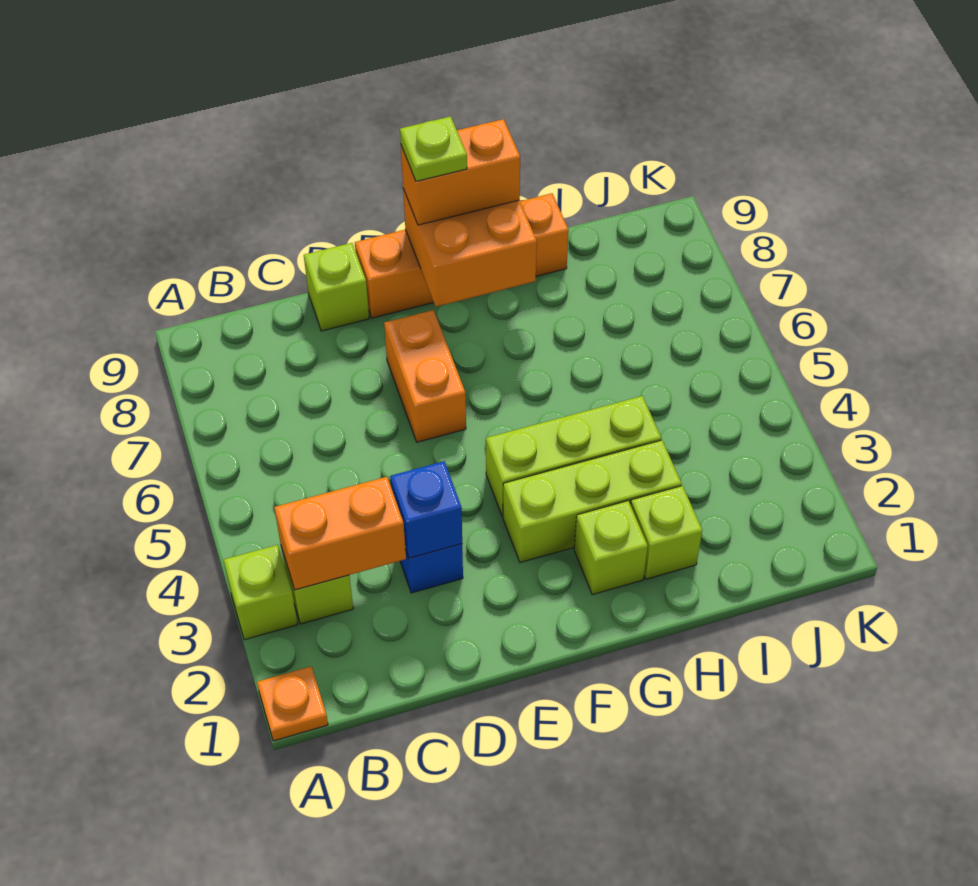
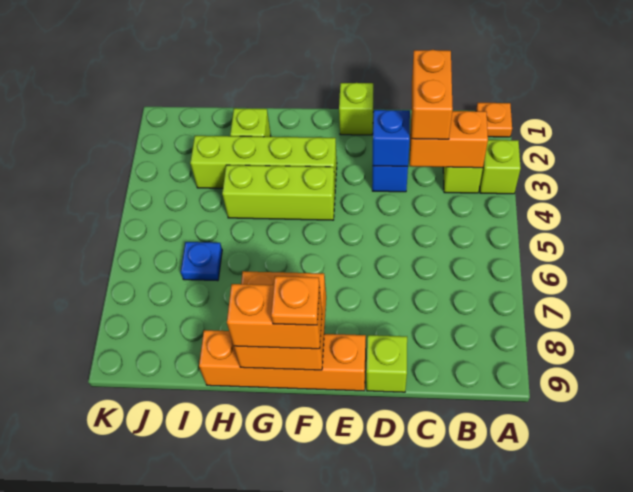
orange 1x2 brick [384,310,466,442] -> orange 1x2 brick moved to [412,50,453,139]
lime 1x3 brick [503,440,682,562] -> lime 1x4 brick [190,136,337,188]
lime 1x1 plate [400,116,467,181] -> orange 1x1 plate [271,276,320,325]
lime 1x1 brick [574,501,648,595] -> lime 1x1 brick moved to [339,83,373,135]
none -> blue 1x1 plate [181,242,222,281]

